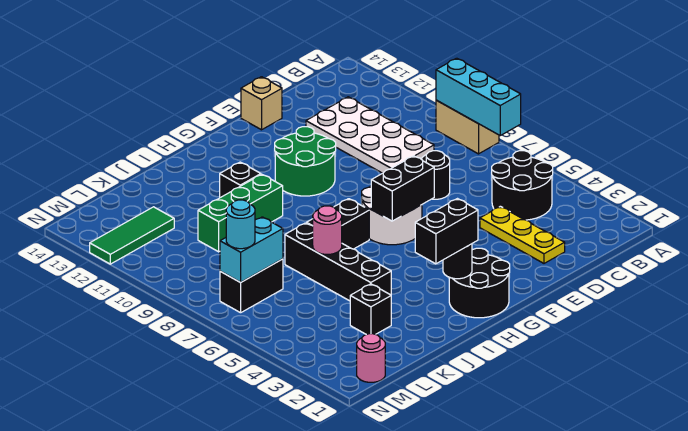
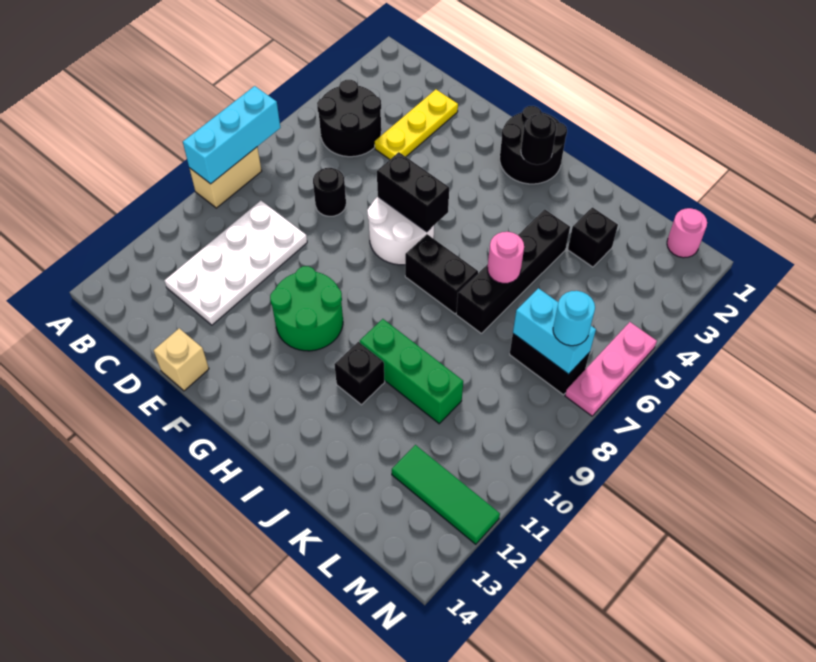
black 1x2 brick [415,199,478,264] -> none
none -> pink 1x3 plate [565,322,657,416]

